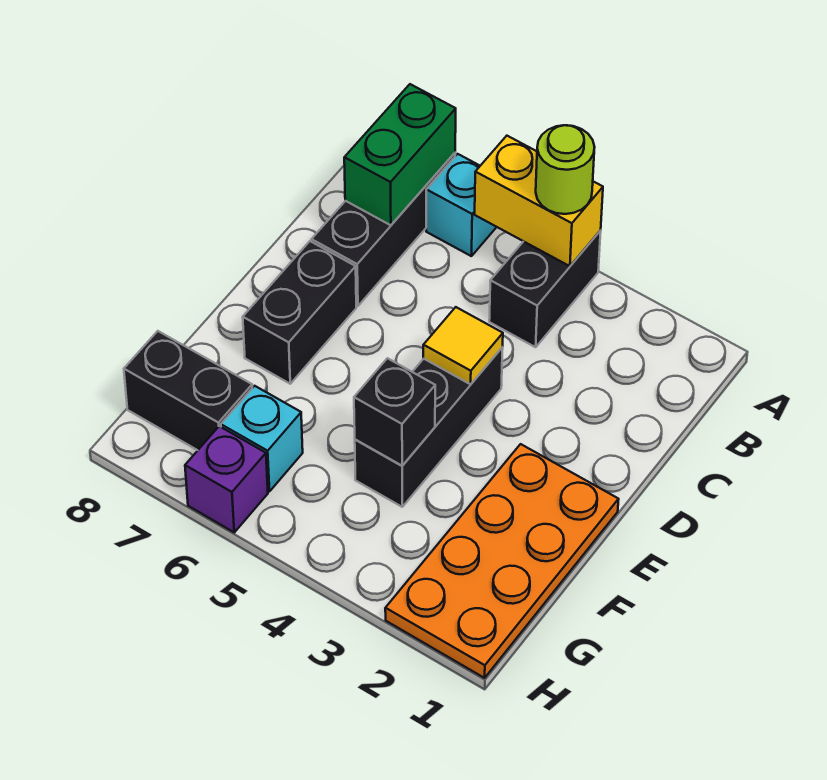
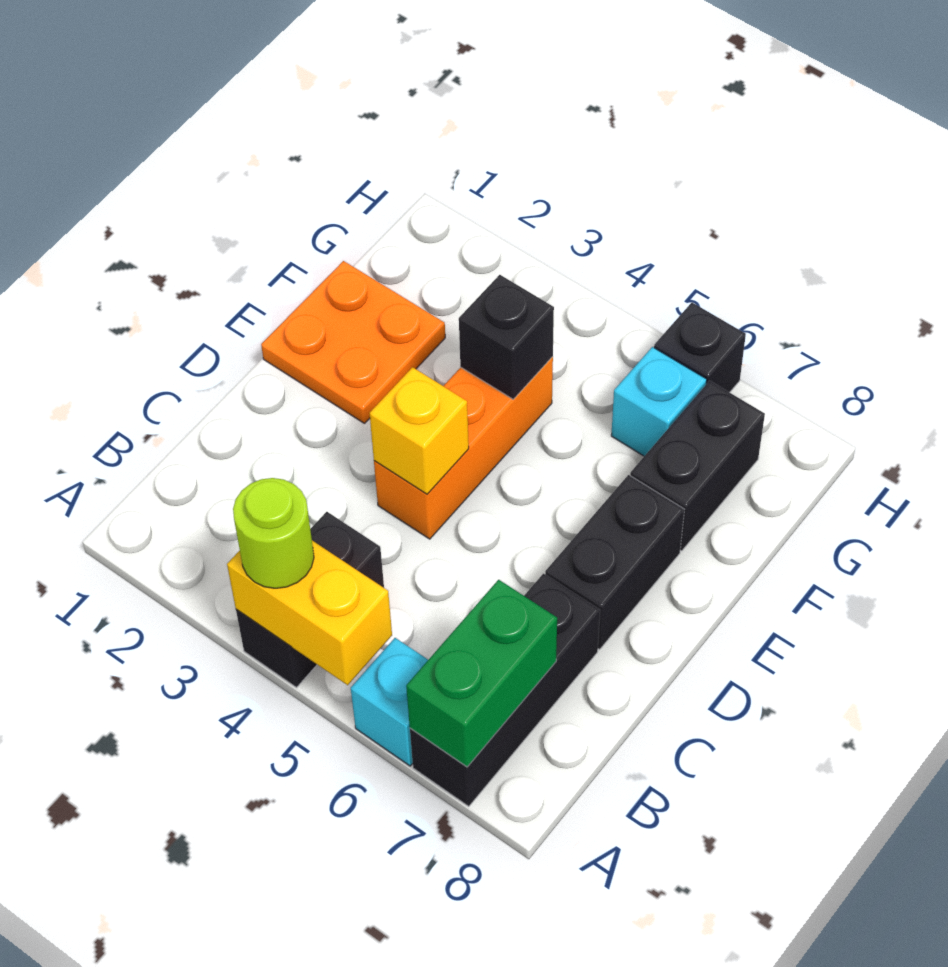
black 1x3 brick [355,347,503,507] -> orange 1x3 brick [374,357,553,539]
yellow 1x1 tile [423,307,503,384] -> yellow 1x1 brick [370,367,469,494]
orange 2x4 plate [385,444,619,678] -> orange 2x2 plate [261,261,445,423]
black 1x2 brick [124,331,252,450] -> black 1x2 brick turned to [630,381,765,551]
purple 1x1 brick [185,426,268,532] -> black 1x1 brick [654,303,746,393]

